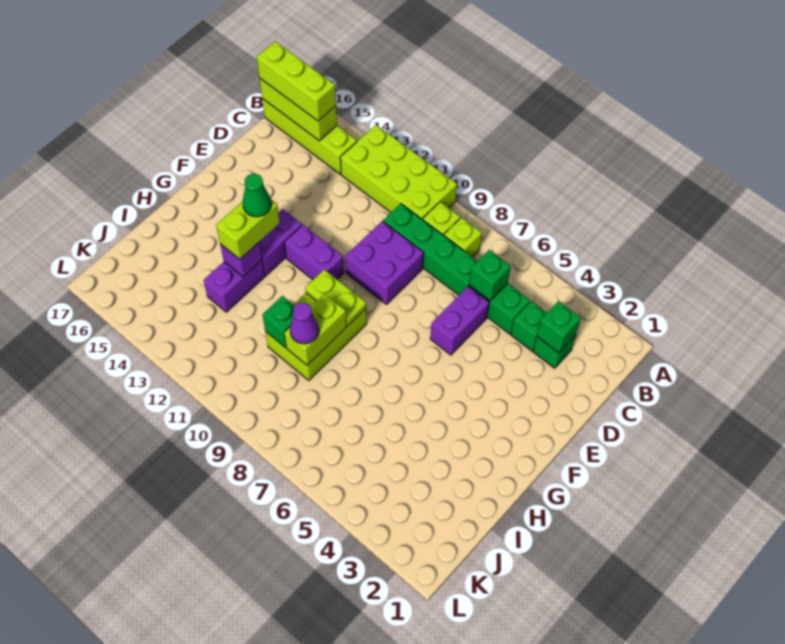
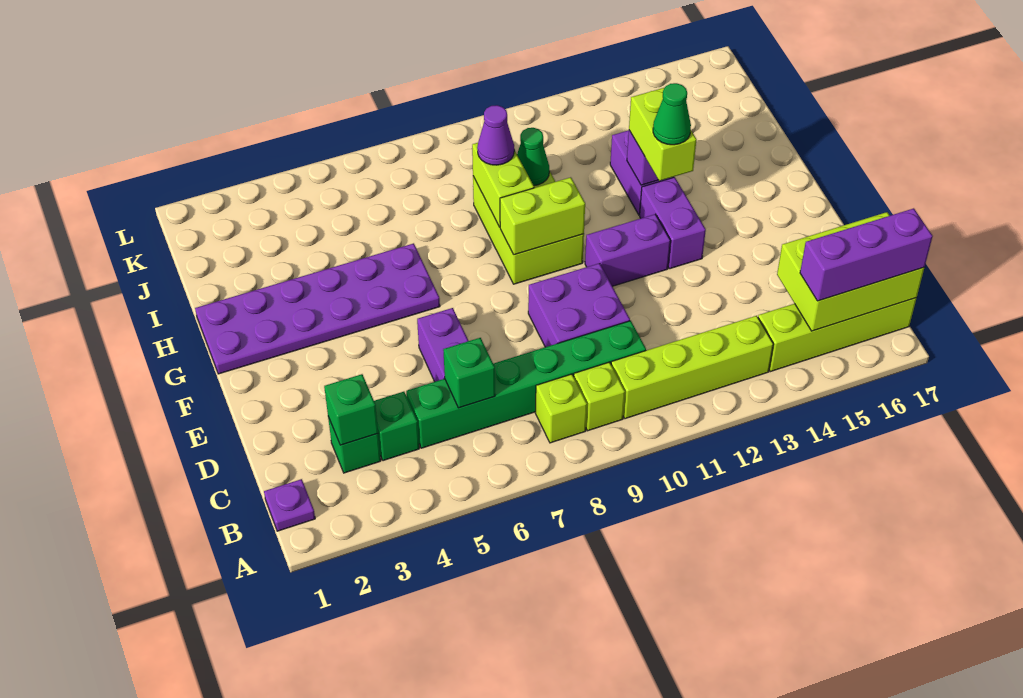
lime 2x4 brick [340,125,457,220] -> lime 1x4 brick [611,316,773,419]
none -> purple 1x1 plate [264,479,315,531]
lime 1x3 brick [260,79,337,141] -> lime 2x3 brick [777,212,924,331]
lime 1x3 brick [257,42,336,121] -> purple 1x3 brick [800,208,933,301]
none -> purple 2x6 plate [195,243,440,374]
lime 1x2 plate [305,270,366,326] -> lime 1x2 brick [500,177,585,255]
green 1x1 brick [263,296,295,348] -> green 1x1 cone [517,128,549,186]

